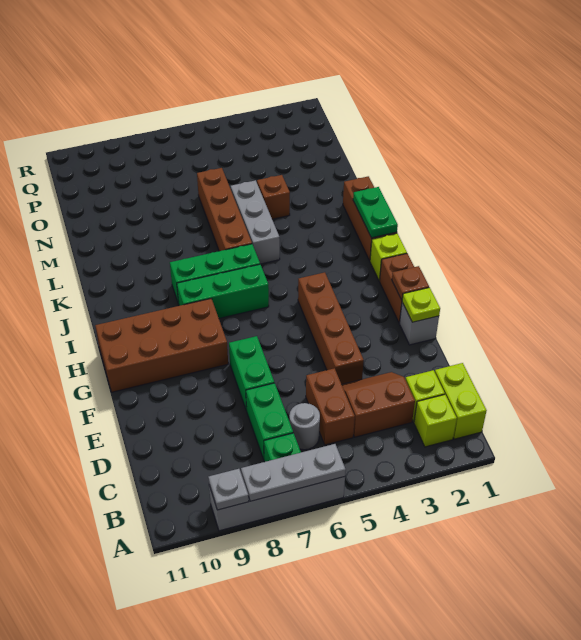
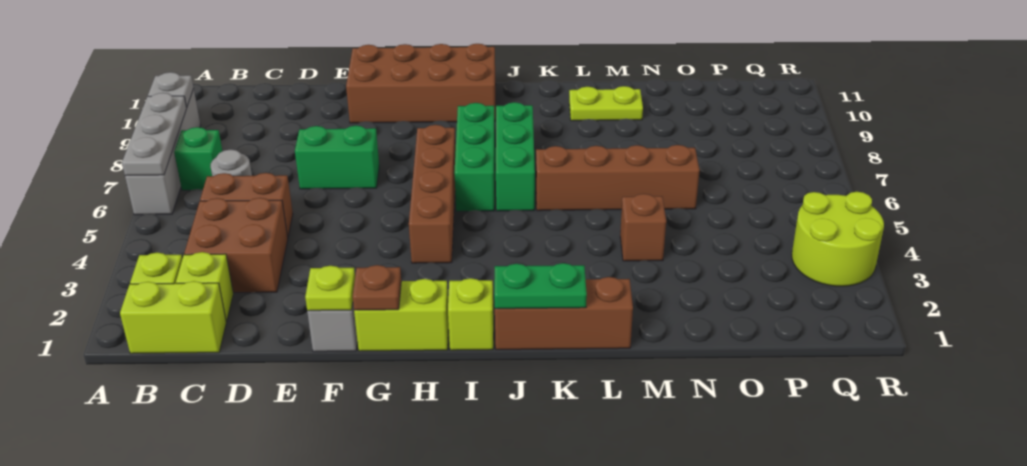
brown 2x2 slope [342,372,415,437] -> brown 2x2 brick [184,198,288,293]
green 1x2 brick [246,383,293,460] -> none
brown 1x4 brick [298,272,364,384] -> brown 1x4 brick turned to [409,125,456,263]
brown 1x2 brick [380,254,414,323] -> lime 1x2 brick [354,279,449,351]
brown 2x4 brick [95,299,228,392] -> brown 2x4 brick turned to [346,44,496,123]
grey 1x3 brick [231,180,280,264] -> none
none -> lime 1x2 plate [569,86,643,121]
none -> lime 2x2 round brick [792,192,884,286]

